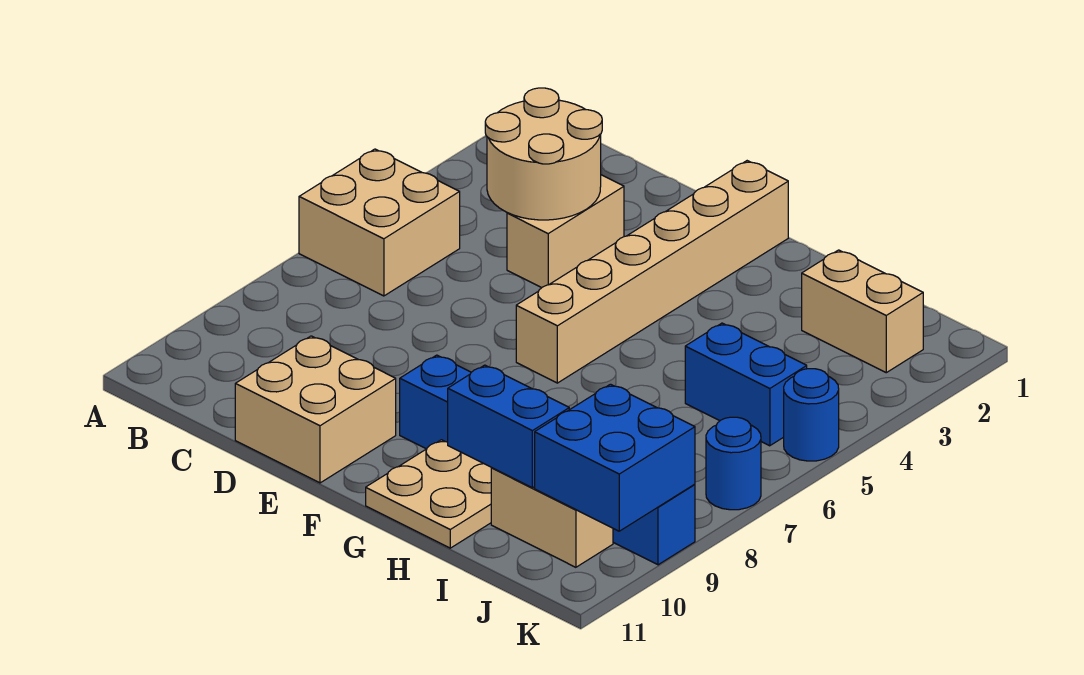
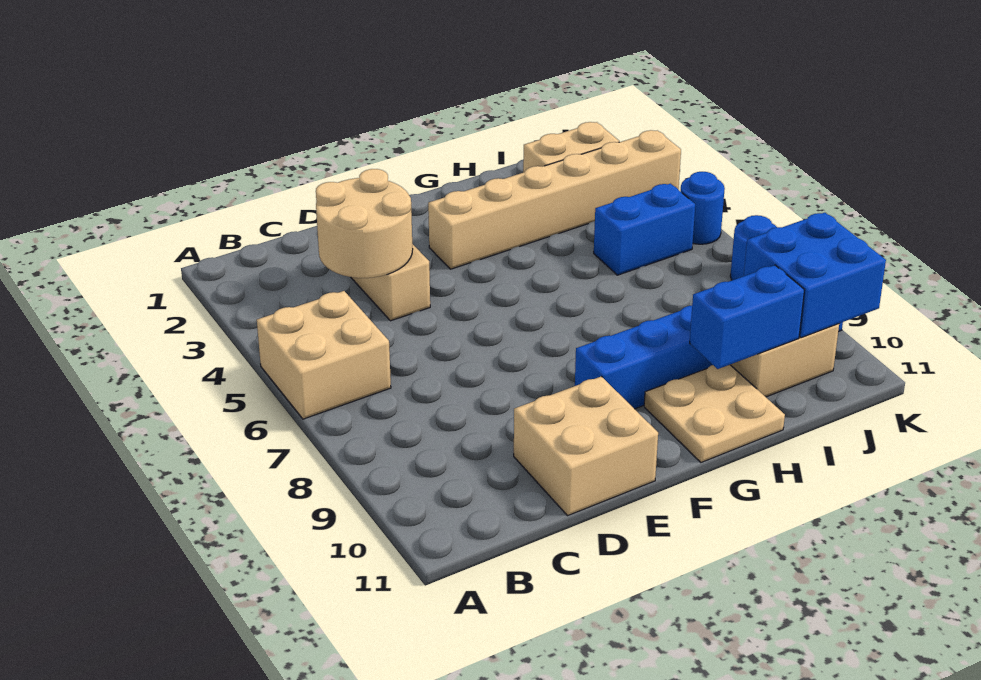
tan 1x6 brick [516,161,788,383] -> tan 1x6 brick turned to [428,130,681,269]

